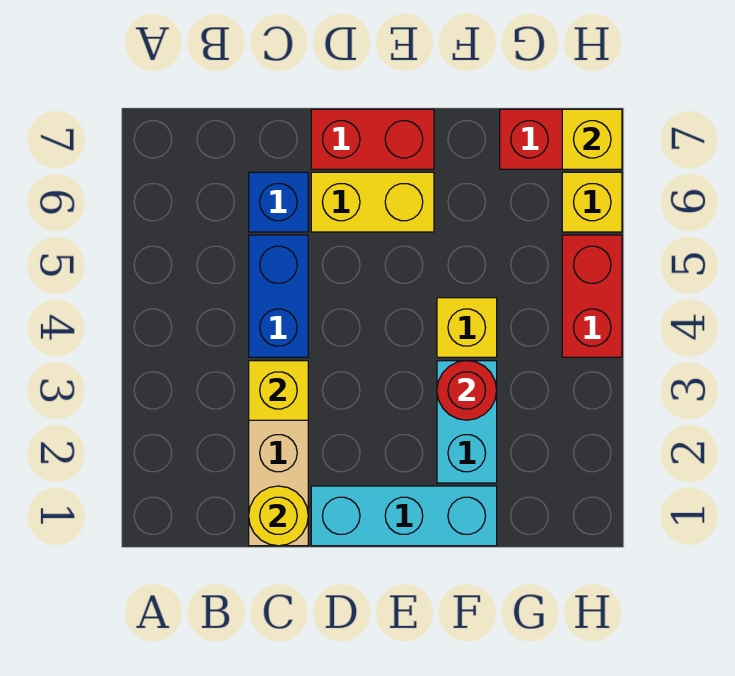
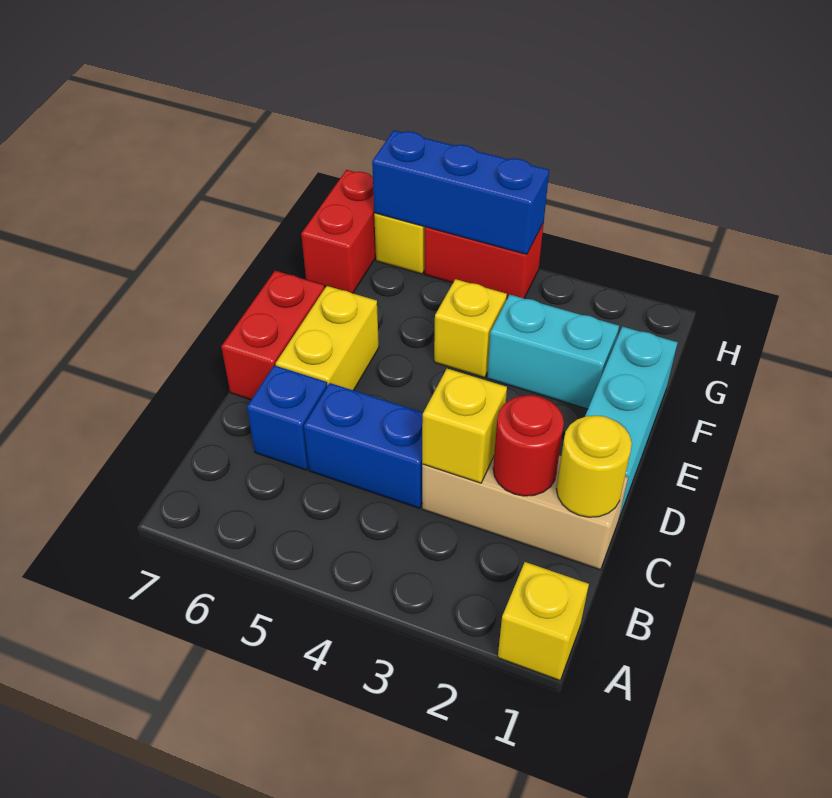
red 1x1 round brick [437,361,497,420] -> red 1x1 round brick moved to [493,395,564,496]
none -> blue 1x3 brick [372,130,549,254]
yellow 1x1 brick [562,109,622,169] -> yellow 1x1 brick moved to [498,562,589,680]

